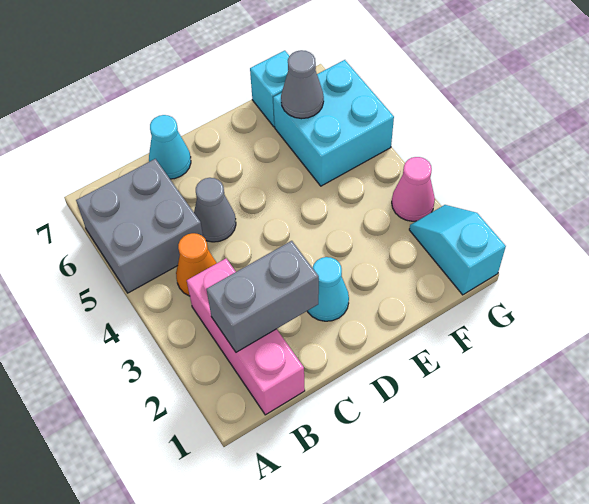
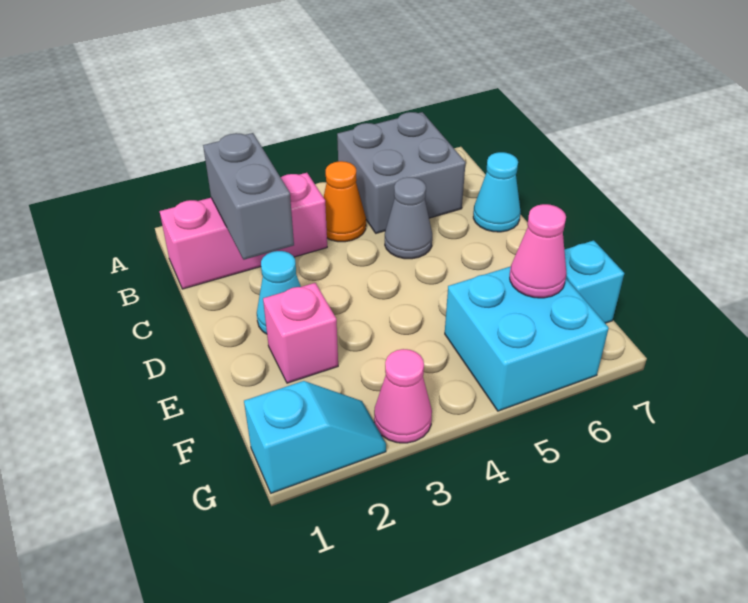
none -> pink 1x1 brick [263,283,338,383]
grey 1x1 cone [281,50,324,119] -> pink 1x1 cone [510,204,566,298]

